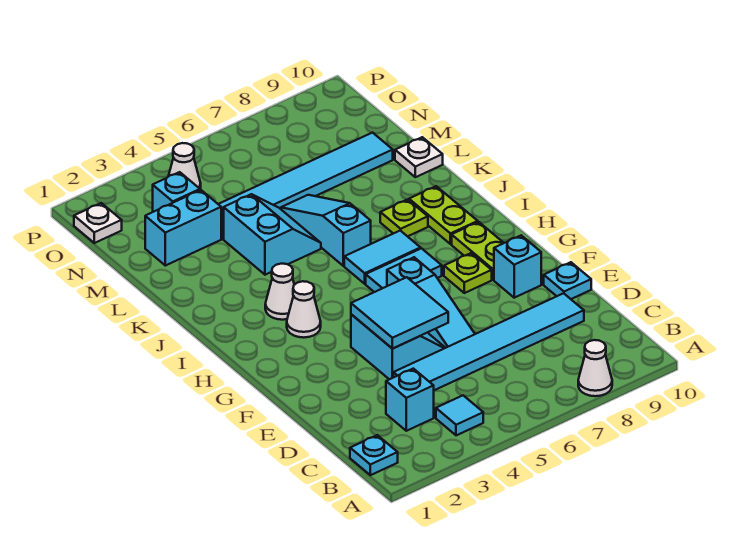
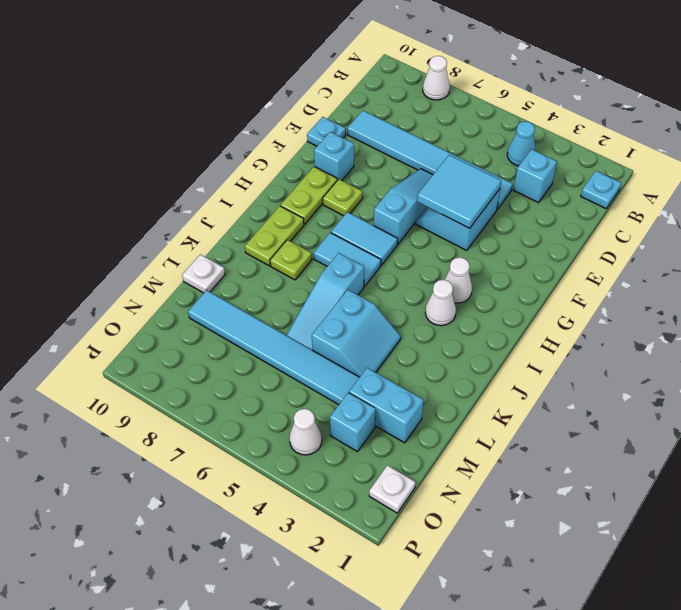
cyan 1x1 tile [436,396,483,435] -> cyan 1x1 cone [507,121,536,166]
cyan 2x2 slope [224,194,321,275] -> cyan 2x2 slope turned to [312,290,401,377]

